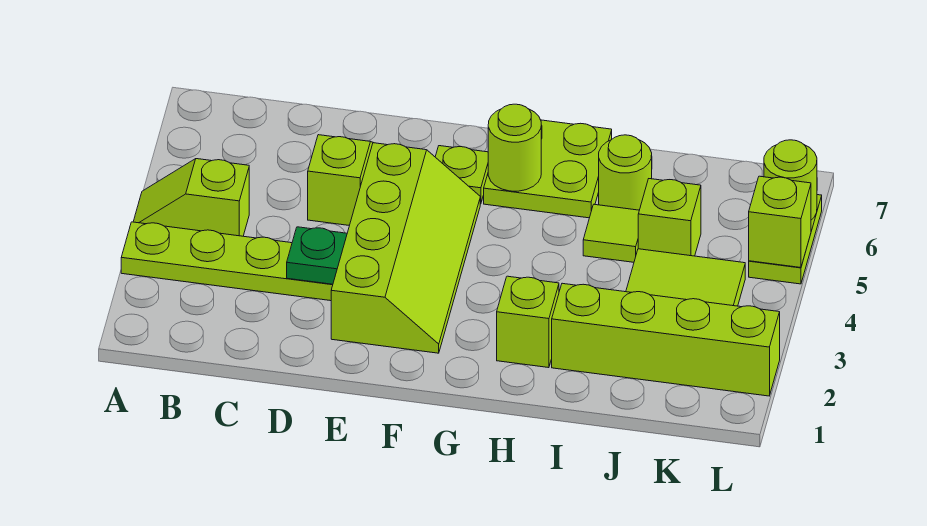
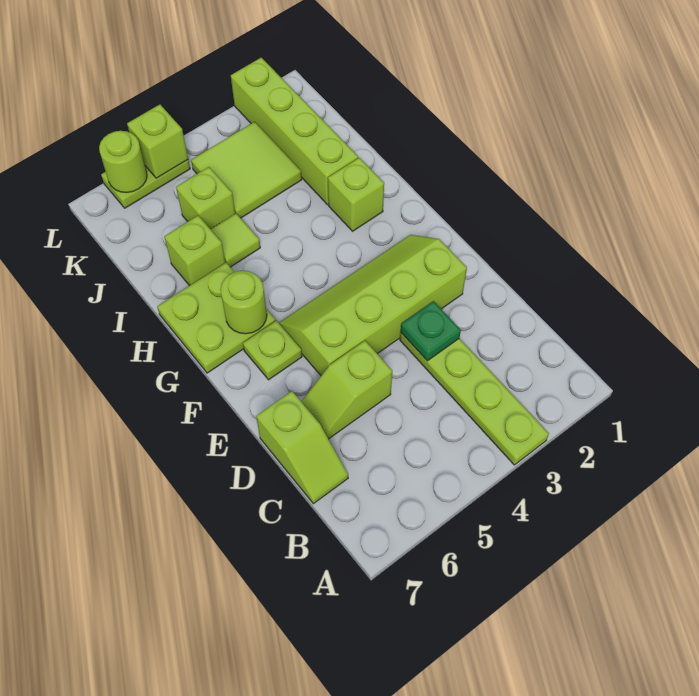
lime 1x2 slope [133,159,249,236] -> lime 1x2 slope moved to [256,391,348,504]
lime 1x1 round brick [599,135,652,210] -> lime 1x1 brick [164,216,225,286]

